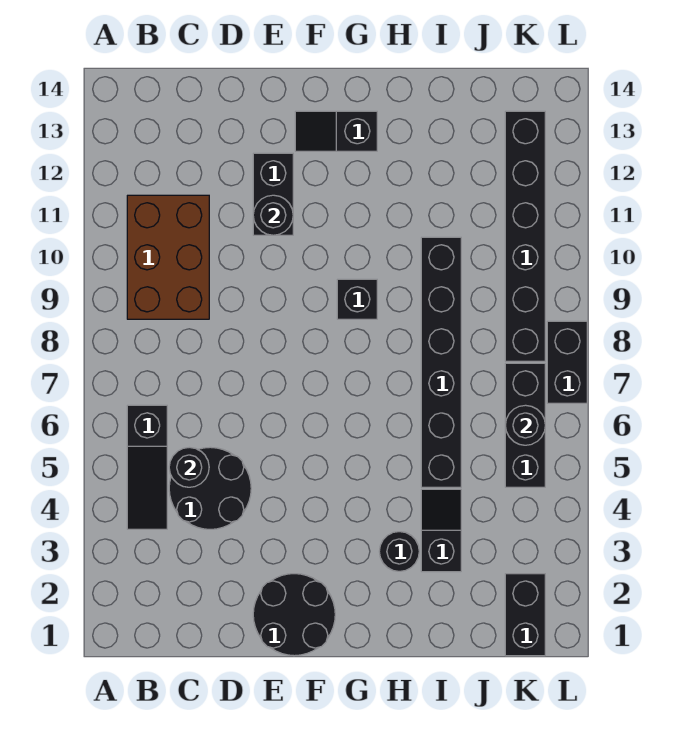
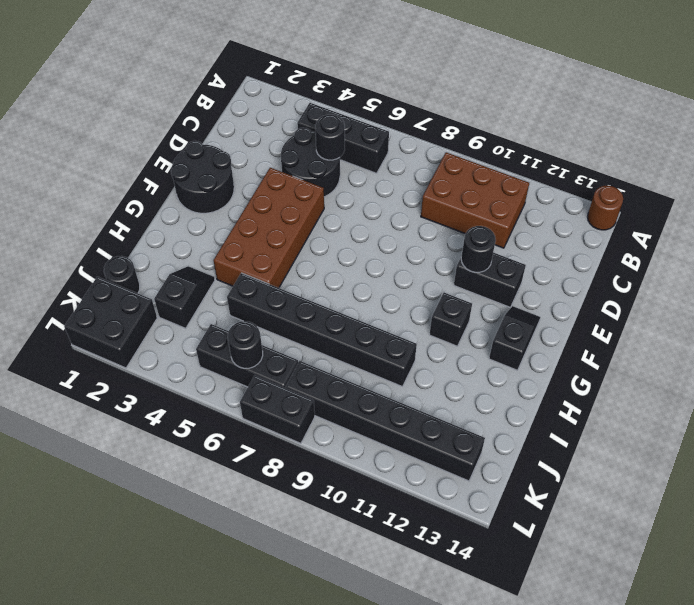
none -> brown 1x1 round brick [587,186,623,230]
black 1x3 slope [127,405,167,529] -> black 1x3 brick [297,103,389,173]
none -> brown 2x4 brick [214,168,324,288]
black 1x1 brick [337,279,377,319] -> black 1x1 brick moved to [430,293,472,346]
black 1x1 round brick [379,532,419,571] -> black 1x1 round brick moved to [104,256,140,293]
black 1x2 slope [421,489,461,572] -> black 1x2 slope turned to [154,266,215,328]
black 1x2 brick [505,574,545,656] -> black 2x2 brick [64,277,157,368]

